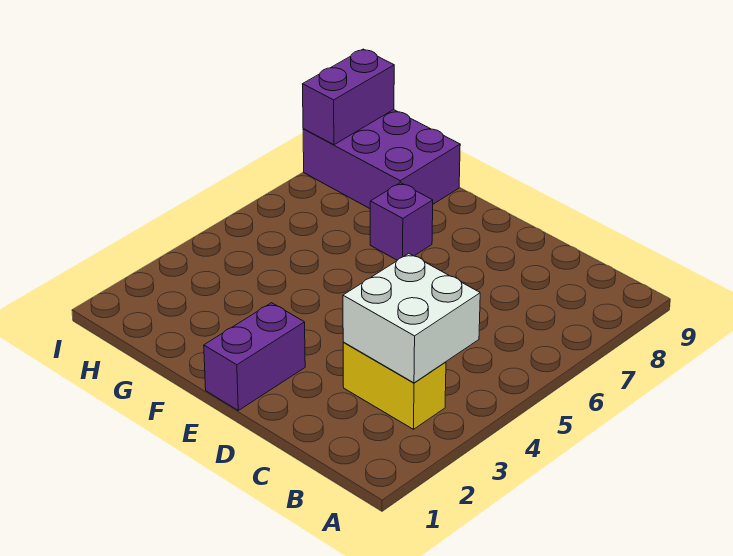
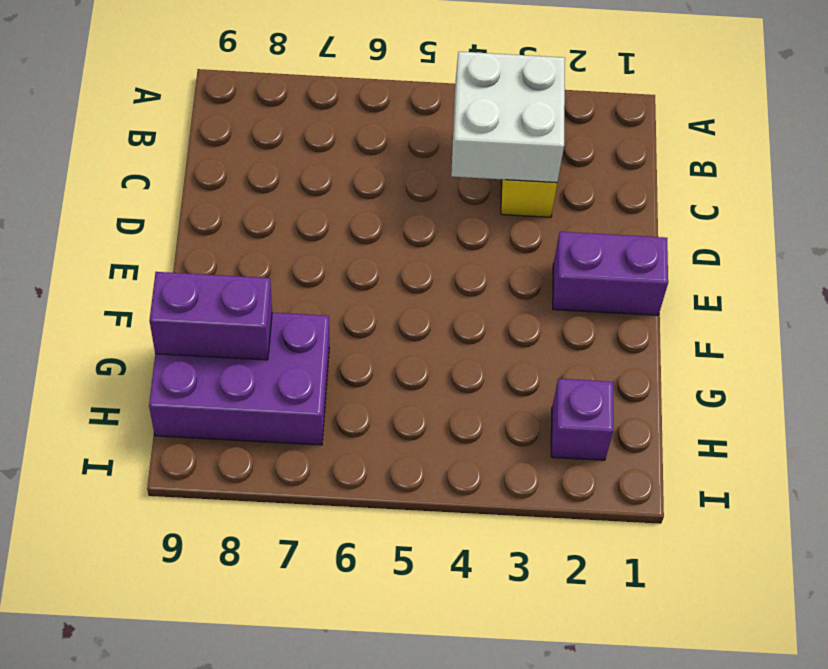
purple 1x1 brick [370,183,433,260] -> purple 1x1 brick moved to [551,379,613,460]
purple 2x3 brick [303,110,460,209] -> purple 2x3 brick turned to [149,313,329,445]
purple 1x2 brick [303,49,394,145] -> purple 1x2 brick moved to [149,272,272,360]

